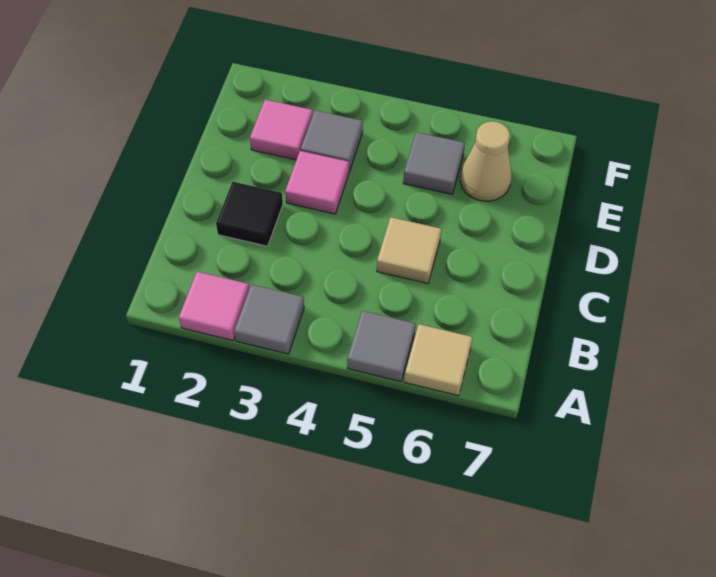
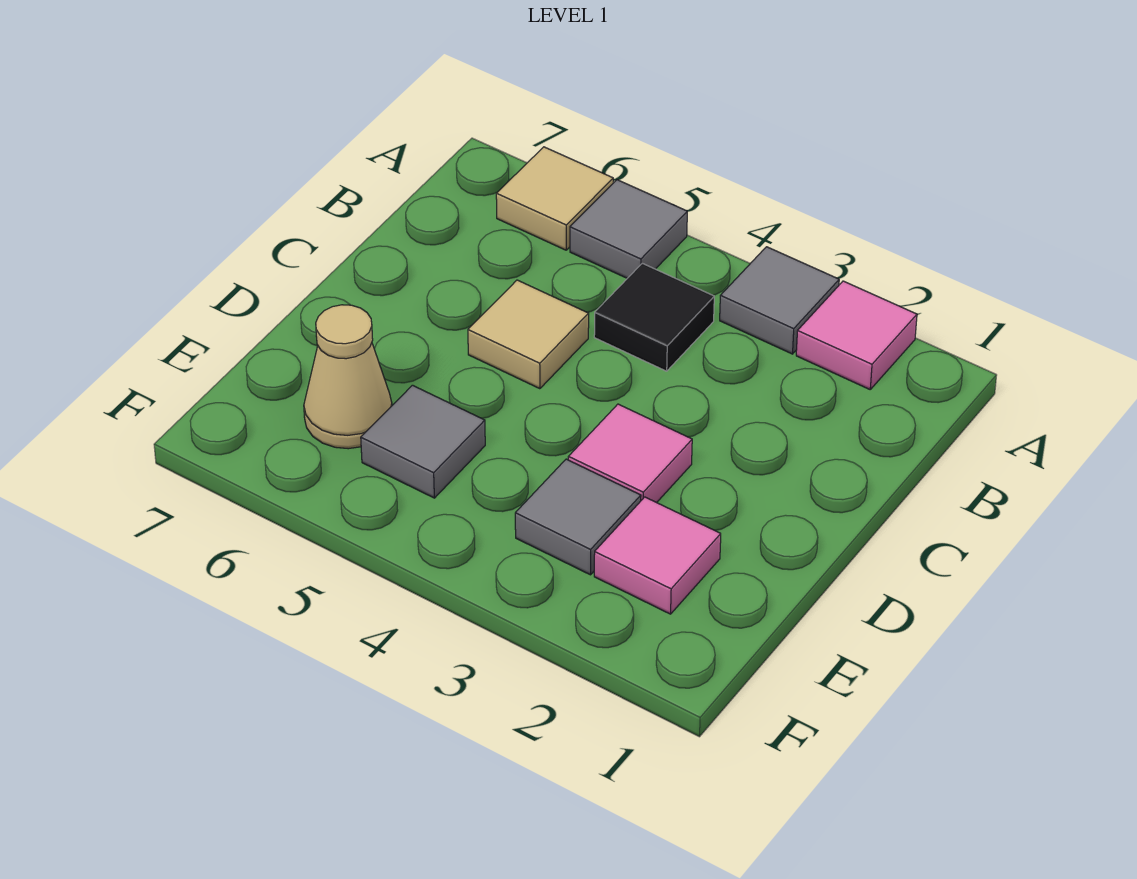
black 1x1 tile [216,182,283,246] -> black 1x1 tile moved to [594,263,714,371]

